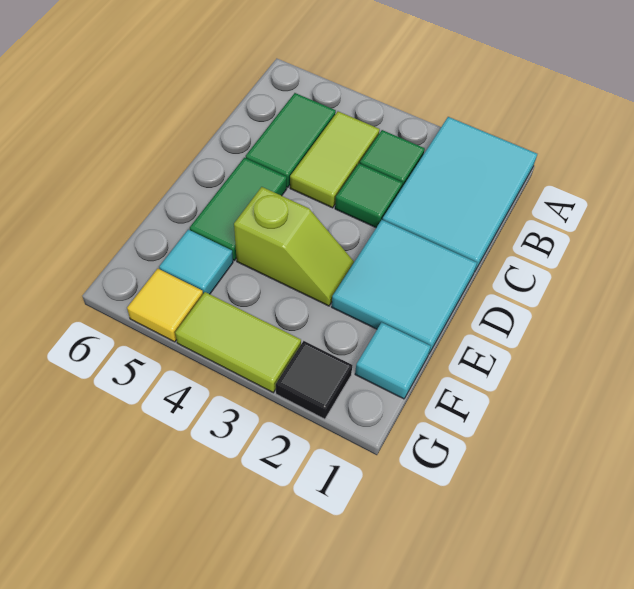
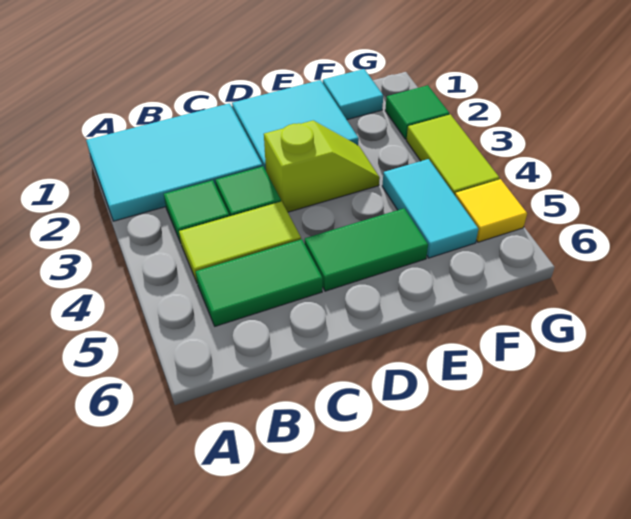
lime 1x2 slope [234,187,354,306] -> lime 1x2 slope turned to [264,121,380,212]
cyan 1x1 tile [159,230,233,294] -> cyan 1x2 tile [382,159,478,258]
black 1x1 tile [276,341,352,419] -> green 1x1 tile [385,85,449,139]

